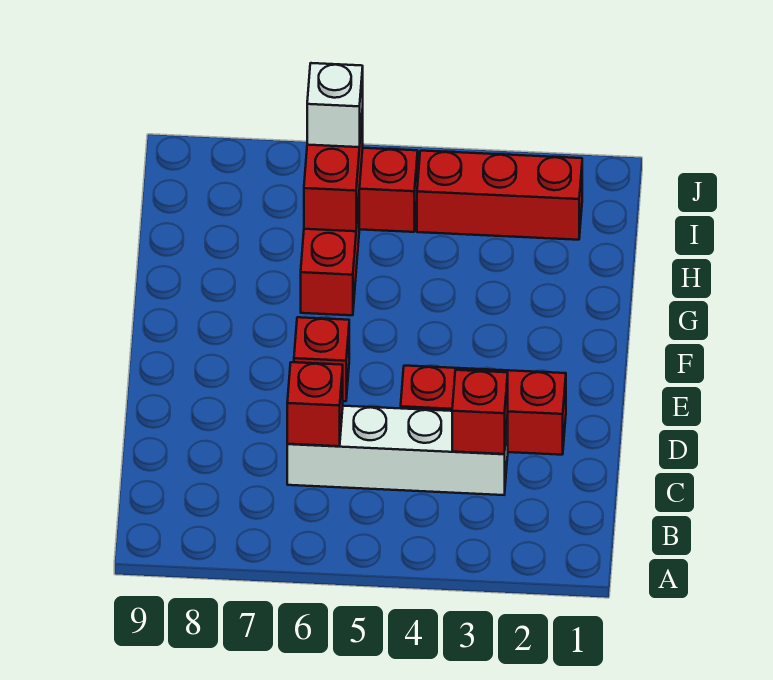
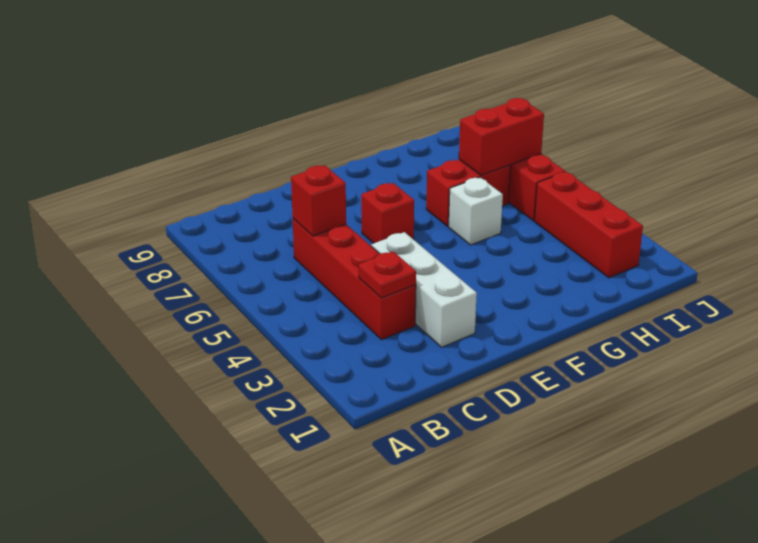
white 1x4 brick [287,406,508,495] -> red 1x4 brick [293,219,416,340]
red 1x1 brick [452,370,508,454] -> red 1x1 plate [359,251,416,298]
red 1x3 brick [401,366,566,455] -> white 1x3 brick [371,232,477,347]
white 1x1 brick [307,63,363,147] -> white 1x1 brick moved to [449,177,503,245]

